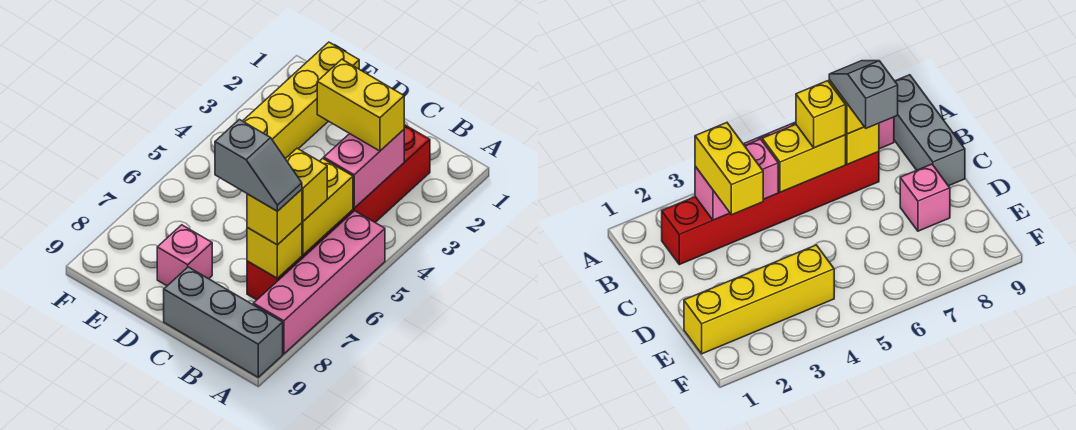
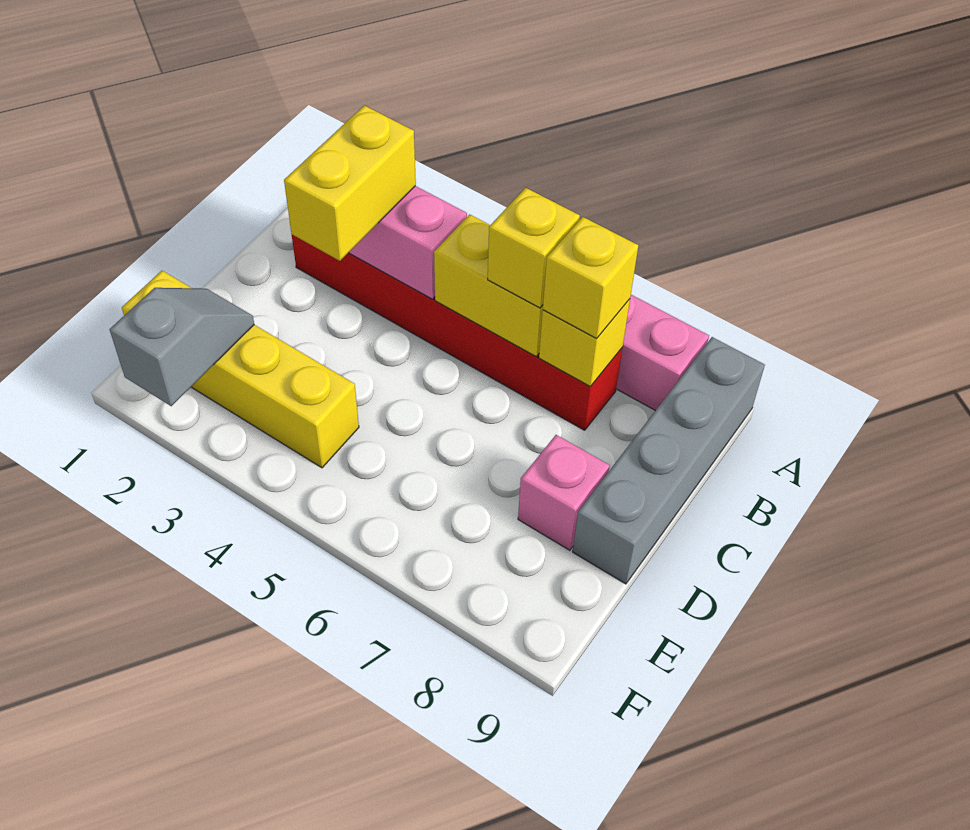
grey 1x3 brick [164,267,283,377] -> grey 1x4 brick [573,337,765,584]
grey 1x2 slope [215,119,302,211] -> grey 1x2 slope moved to [110,288,254,406]

